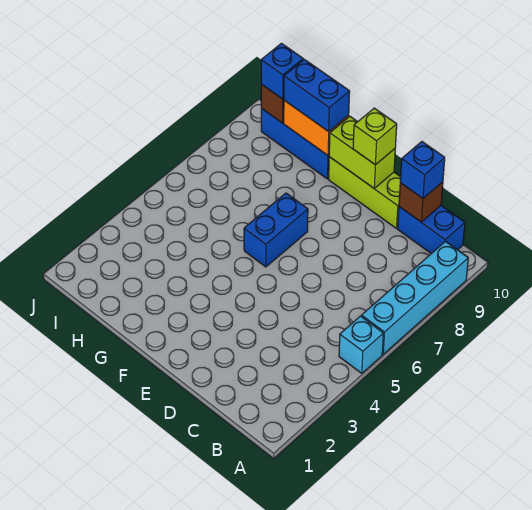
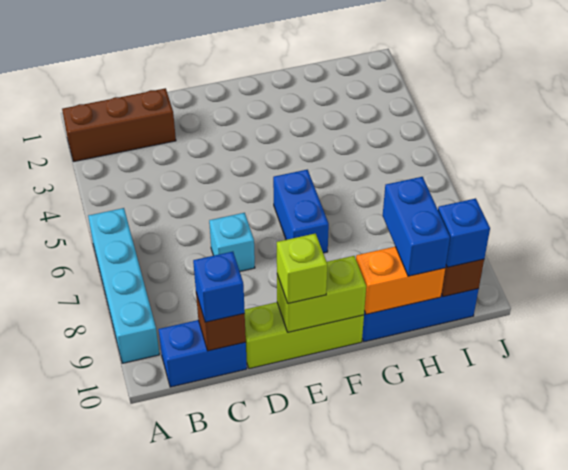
none -> brown 1x3 brick [62,88,176,162]
cyan 1x1 brick [339,316,384,373] -> cyan 1x1 brick moved to [209,213,255,271]
blue 1x2 brick [284,59,350,132] -> blue 1x2 brick turned to [383,177,450,276]

